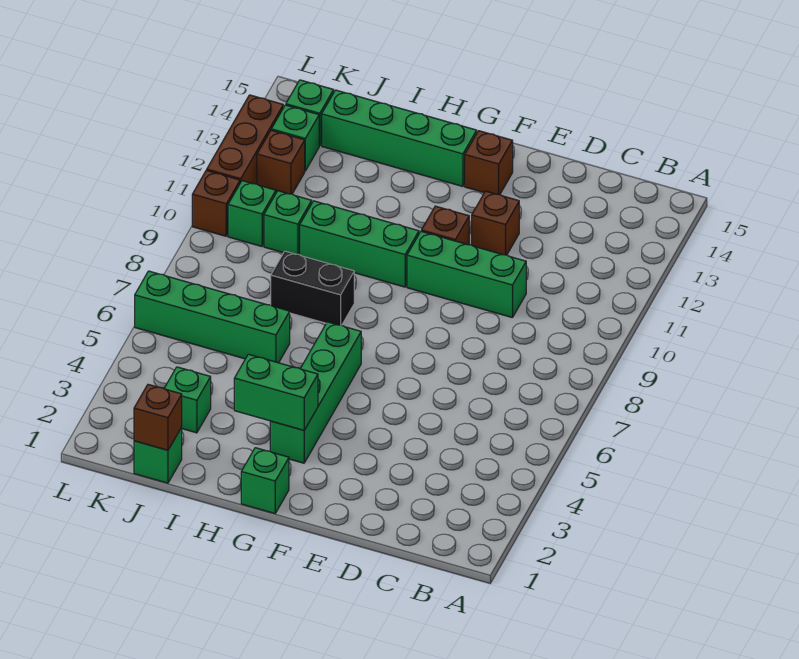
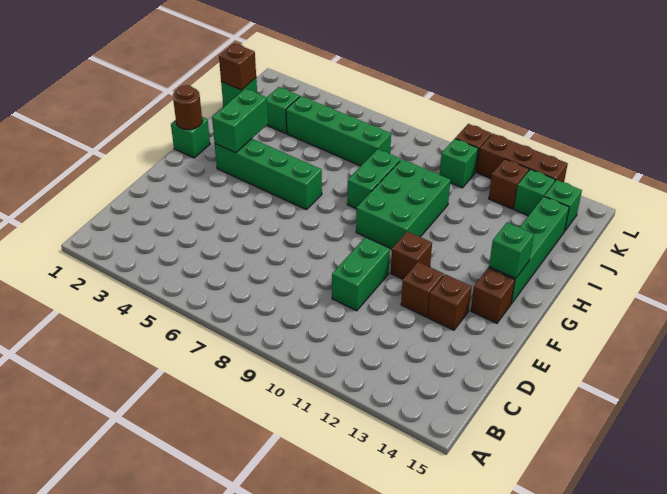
green 1x3 brick [407,231,526,318] -> green 1x2 brick [332,238,390,311]
none -> brown 1x1 brick [428,274,472,330]
none -> brown 1x1 round brick [173,85,202,130]
green 1x3 brick [299,201,419,287] -> green 2x3 brick [356,159,451,249]
black 1x2 brick [271,251,354,325] -> green 1x2 brick [347,149,401,209]
green 1x4 brick [135,271,290,363] -> green 1x4 brick turned to [286,96,391,166]
green 1x1 brick [264,191,312,255] -> green 1x1 brick moved to [489,223,534,279]

